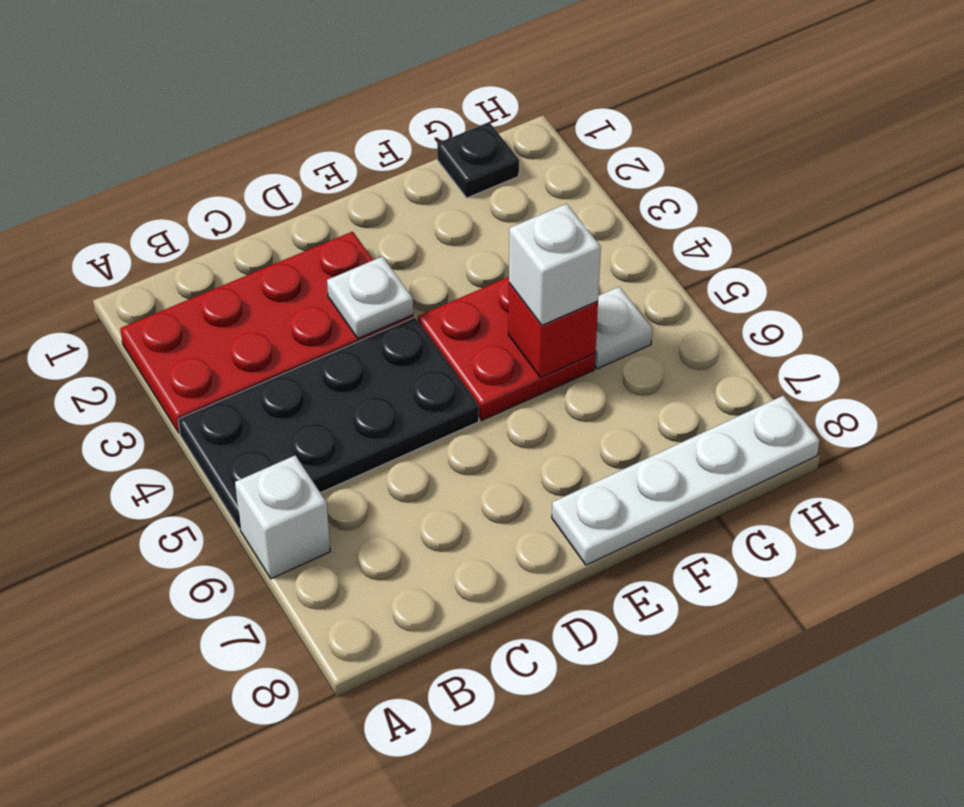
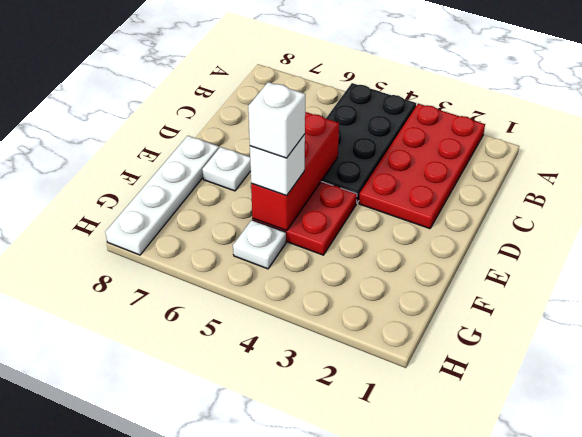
white 1x1 brick [235,455,330,579] -> white 1x1 brick moved to [248,82,305,158]
white 1x1 plate [327,256,413,338] -> white 1x1 plate moved to [202,147,251,191]
red 1x1 brick [508,283,598,378] -> red 1x3 brick [251,112,339,231]
black 1x1 plate [437,122,519,198] -> none

